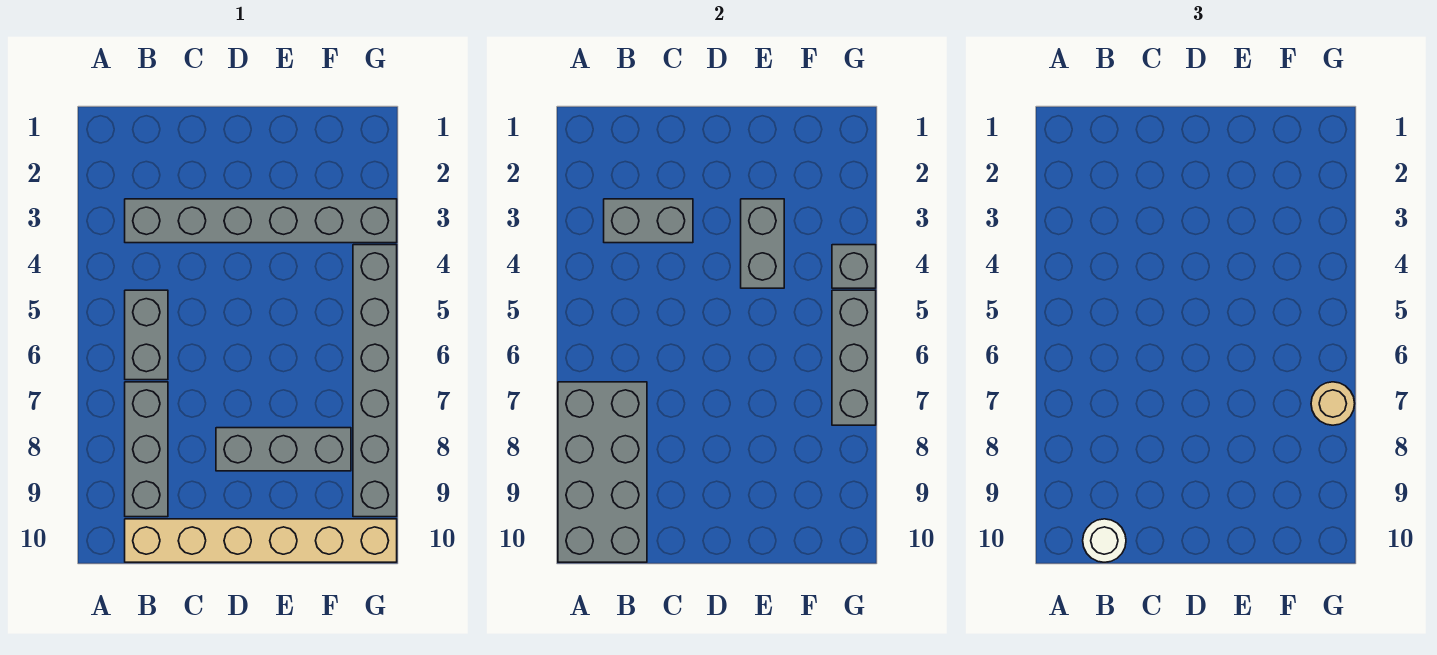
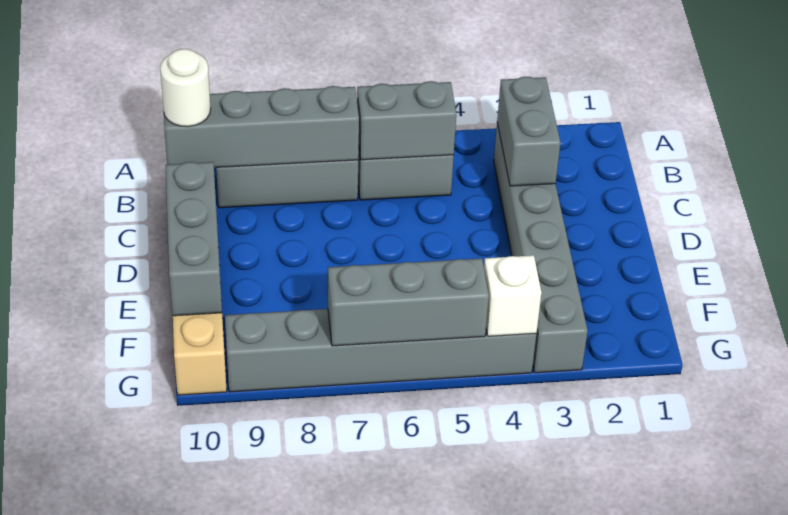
grey 2x4 brick [558,382,647,562] -> grey 1x4 brick [164,86,359,168]
grey 1x3 brick [216,428,351,471] -> grey 1x3 brick moved to [166,162,222,316]
grey 1x2 brick [741,199,784,288] -> grey 1x2 brick moved to [357,81,456,160]
grey 1x1 brick [832,245,876,288] -> white 1x1 brick [484,255,541,336]
tan 1x1 round brick [1311,382,1355,425] -> none

